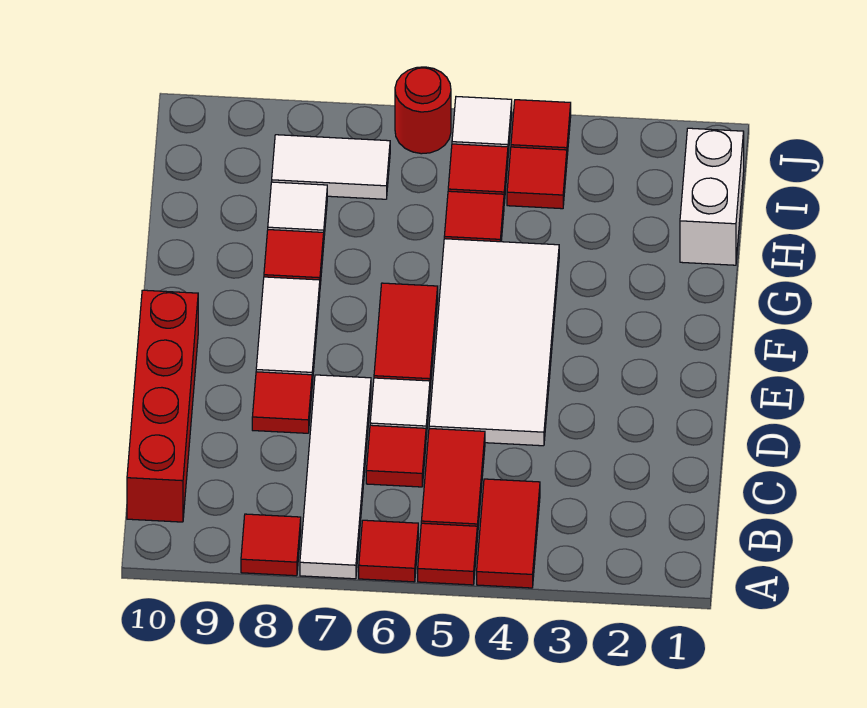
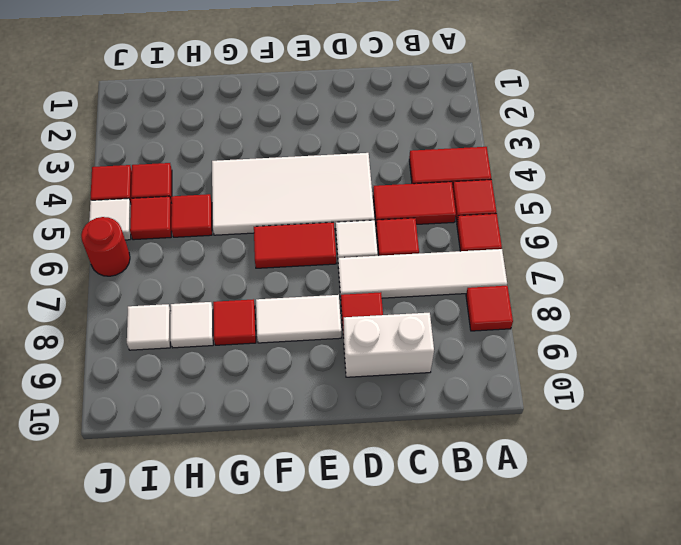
red 1x4 brick [127,290,198,522] -> none
white 1x2 brick [680,128,744,265] -> white 1x2 brick moved to [344,313,434,377]
white 1x2 tile [272,135,390,199] -> white 1x1 tile [127,304,171,350]

